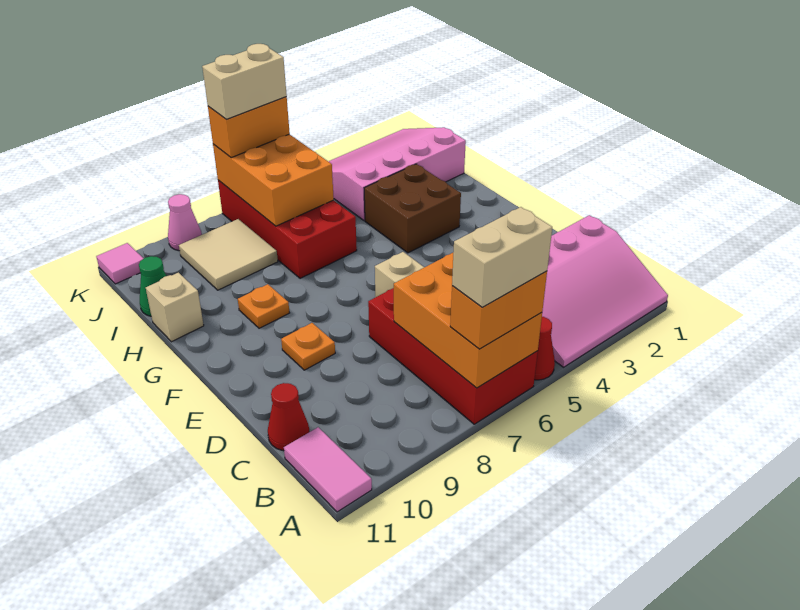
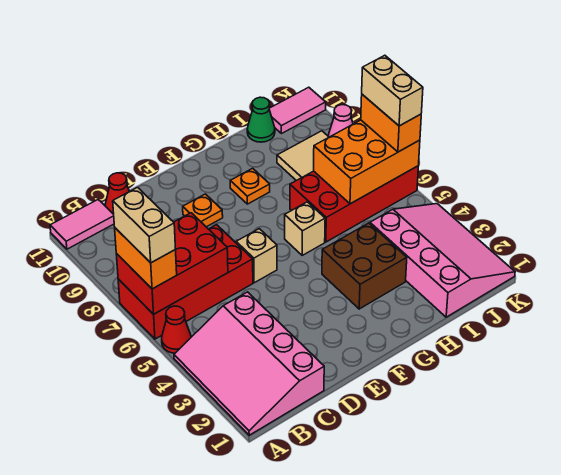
orange 2x3 brick [394,253,542,388] -> red 2x3 brick [116,213,228,314]
tan 1x1 brick [146,273,204,342] -> tan 1x1 brick moved to [285,202,325,255]
pink 1x1 tile [96,243,144,284] -> pink 1x2 tile [269,87,326,134]

